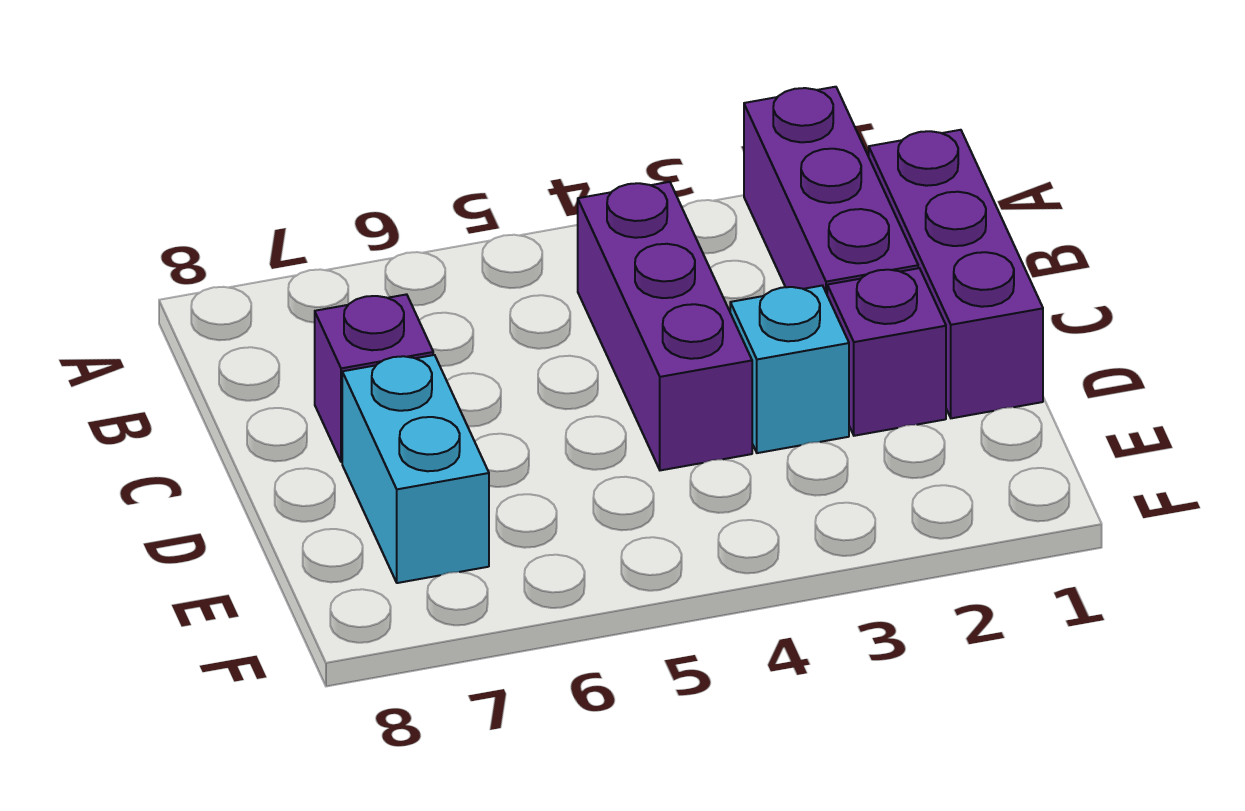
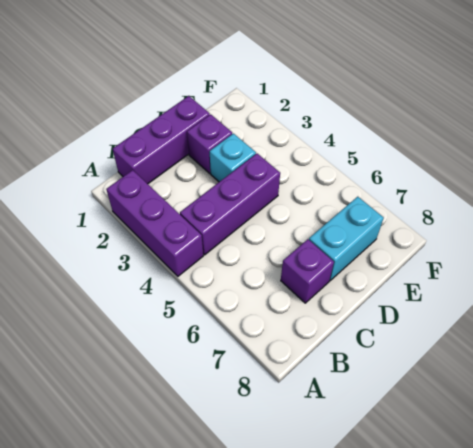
purple 1x3 brick [744,87,918,294] -> purple 1x3 brick turned to [106,170,203,276]

